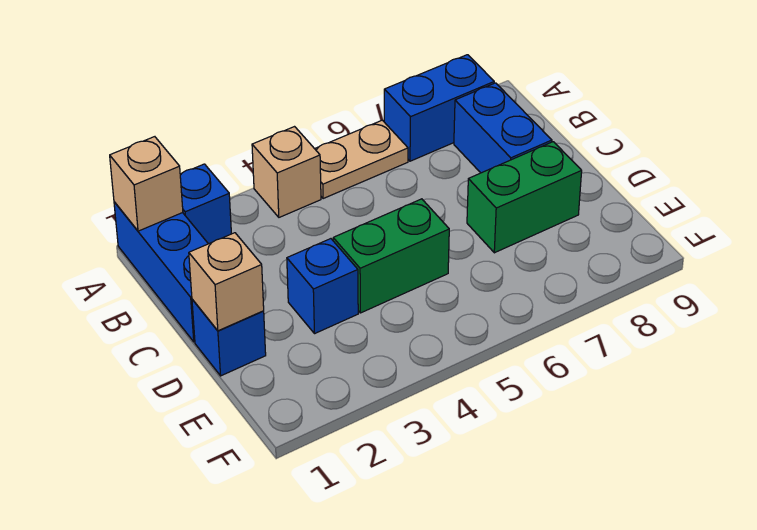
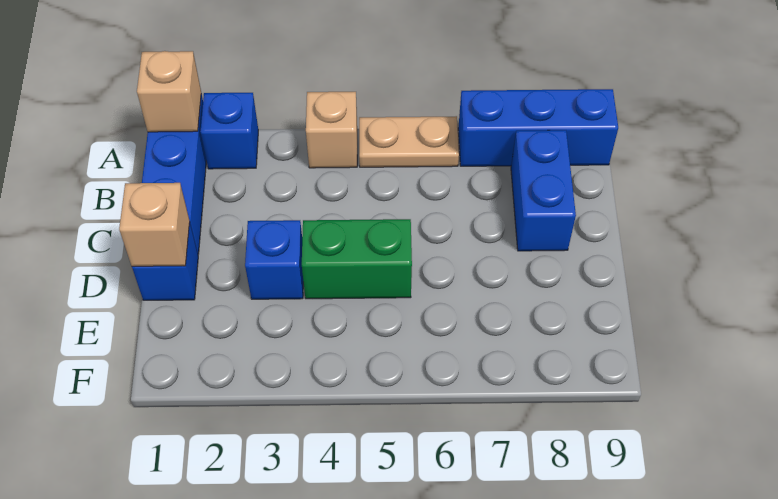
blue 1x2 brick [384,55,494,161] -> blue 1x3 brick [458,89,618,166]
green 1x2 brick [467,142,582,253] -> none

